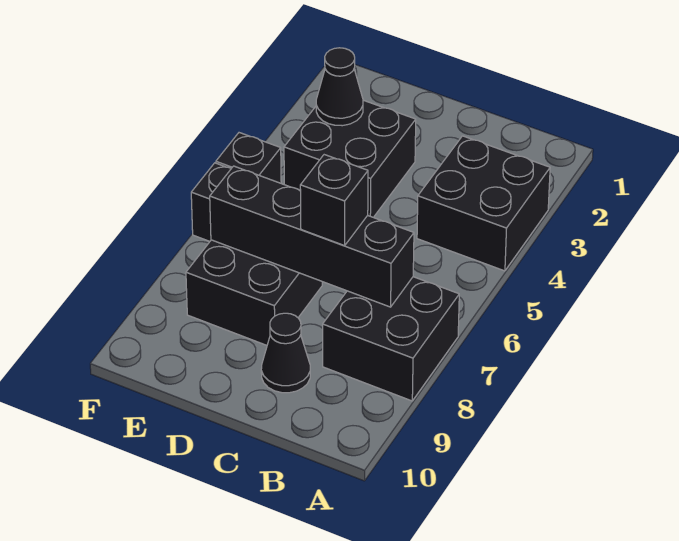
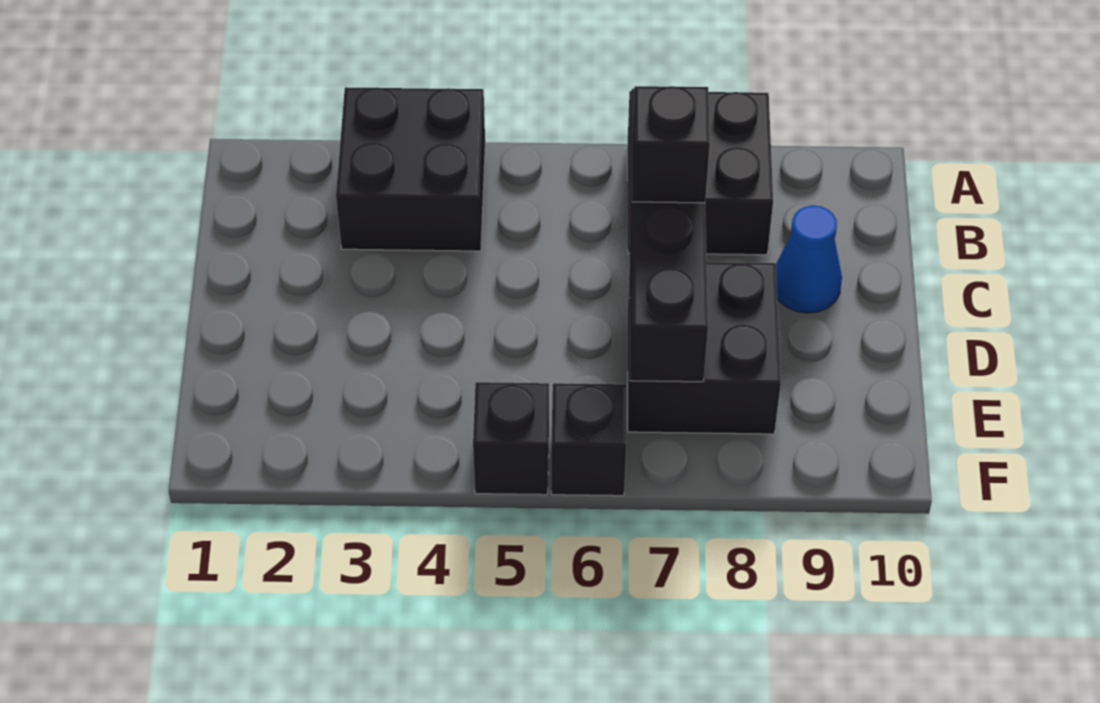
black 1x1 cone [261,313,310,393] -> blue 1x1 cone [776,205,842,313]
black 2x2 brick [284,100,416,217] -> none
black 1x1 cone [316,48,363,126] -> none

